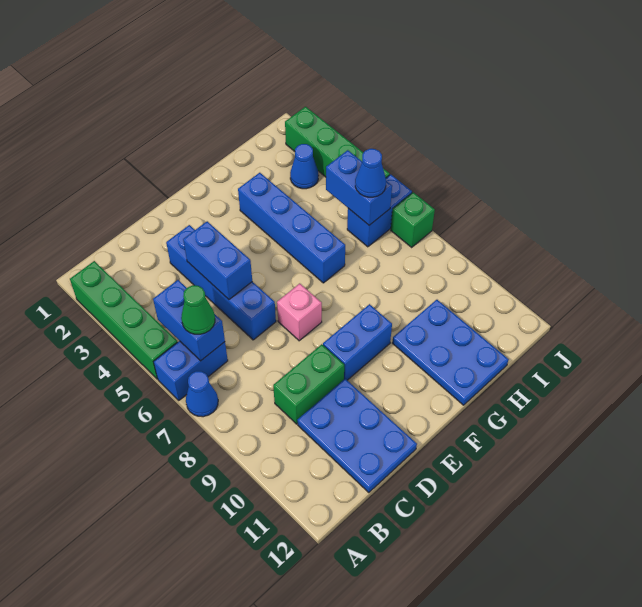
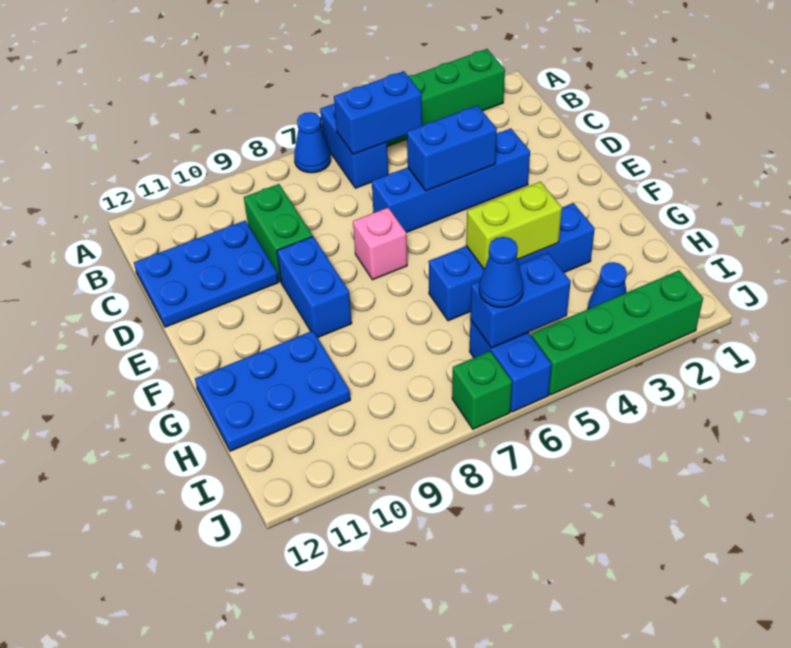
green 1x1 cone [181,285,215,334] -> none
none -> lime 1x2 brick [466,182,562,269]

